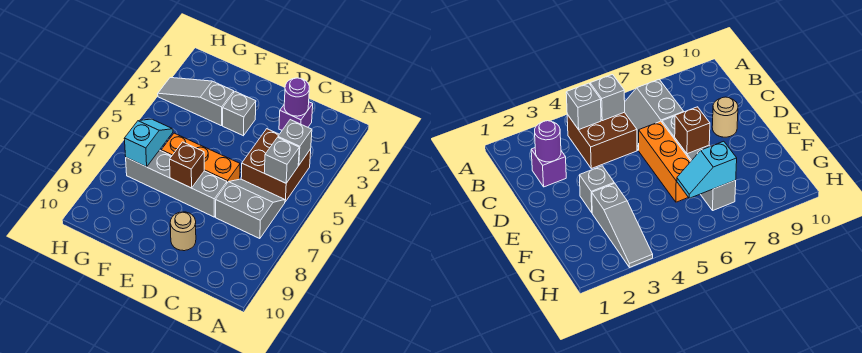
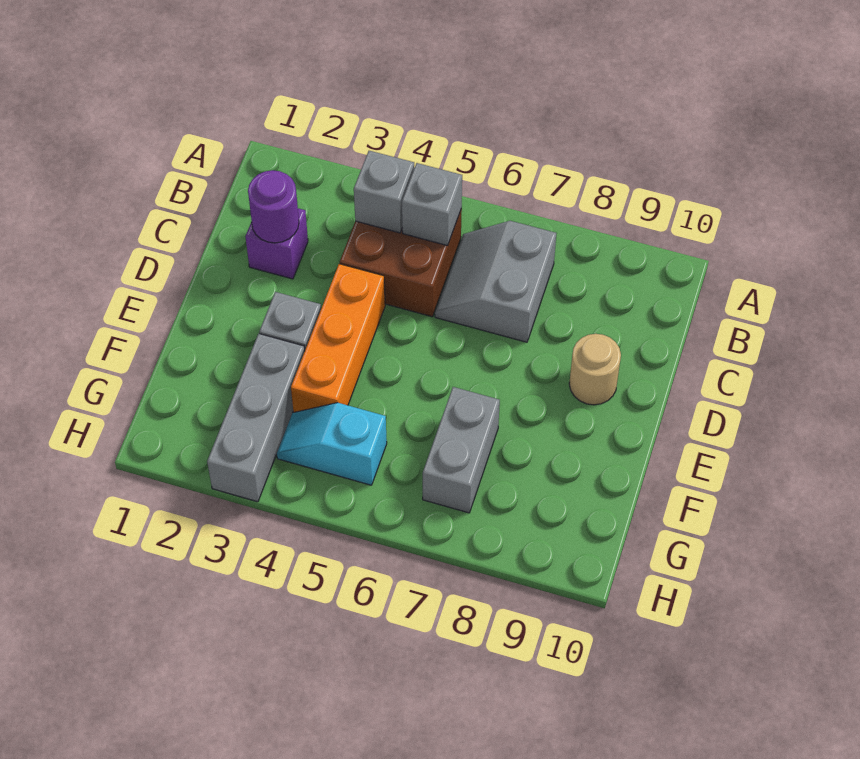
orange 1x3 brick [161,133,240,183] -> orange 1x3 brick moved to [291,264,385,412]
grey 1x4 brick [126,150,227,217] -> grey 1x2 brick [423,387,500,513]
brown 1x1 brick [170,142,204,188] -> none
grey 1x3 slope [158,78,234,126] -> grey 1x3 brick [207,333,305,502]
cyan 1x2 slope [124,119,173,167] -> cyan 1x2 slope moved to [277,403,387,485]

